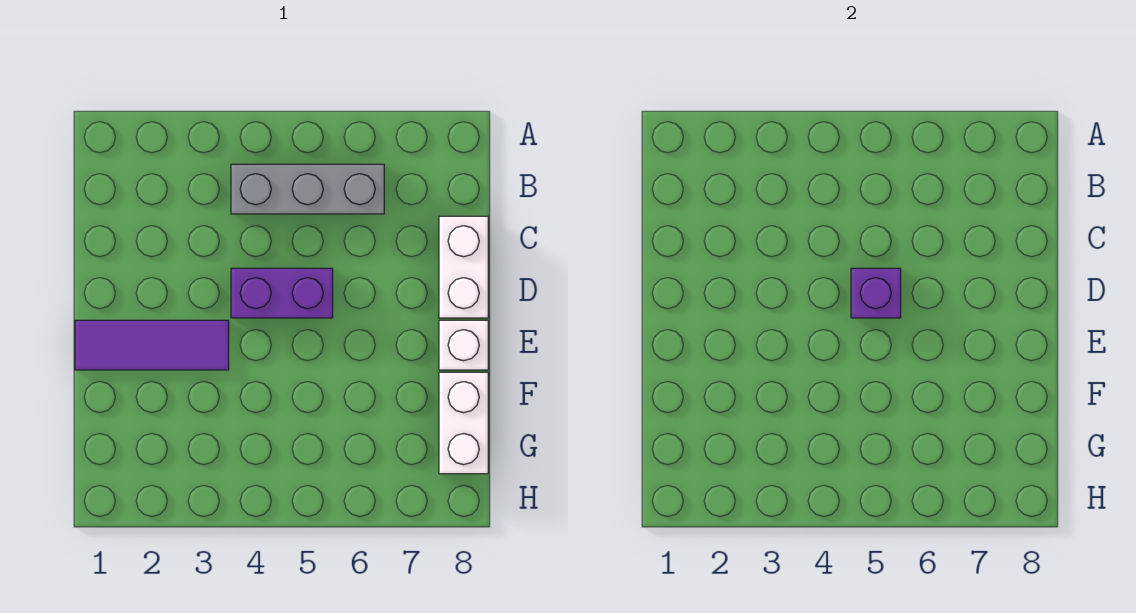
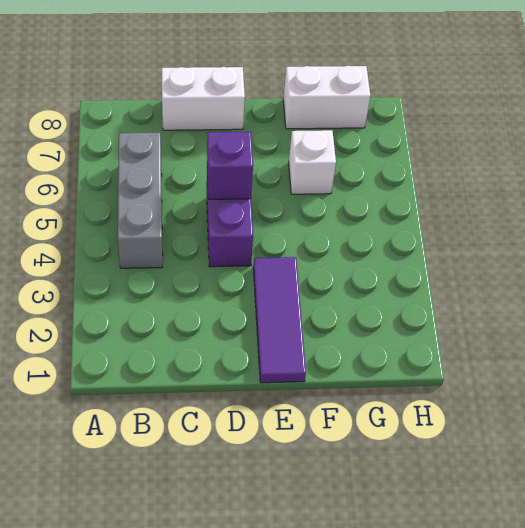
white 1x1 brick [439,320,488,370] -> white 1x1 brick moved to [289,130,336,194]

